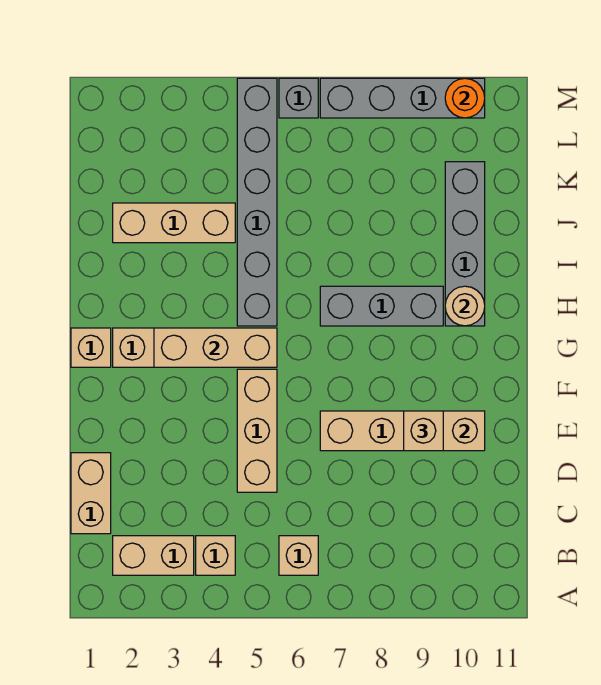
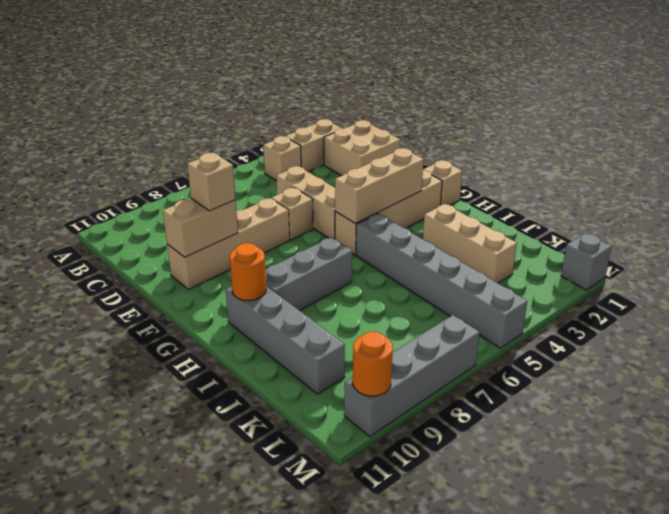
tan 1x1 brick [279,536,318,575] -> tan 1x1 brick moved to [271,188,313,240]
tan 1x2 brick [71,453,111,534] -> tan 2x2 brick [324,120,400,176]
tan 1x1 round brick [445,286,485,326] -> orange 1x1 round brick [230,243,266,301]
tan 1x3 brick [113,203,235,243] -> tan 1x3 brick turned to [423,204,517,283]
grey 1x1 brick [279,78,318,118] -> grey 1x1 brick moved to [561,233,612,290]

